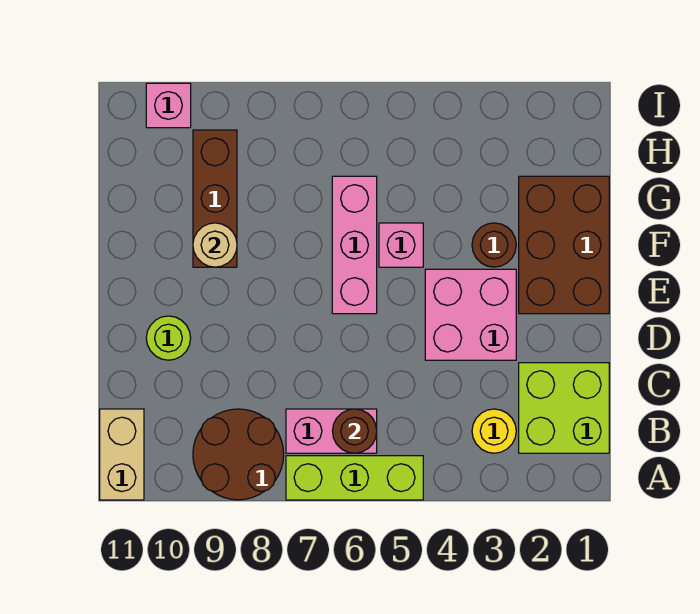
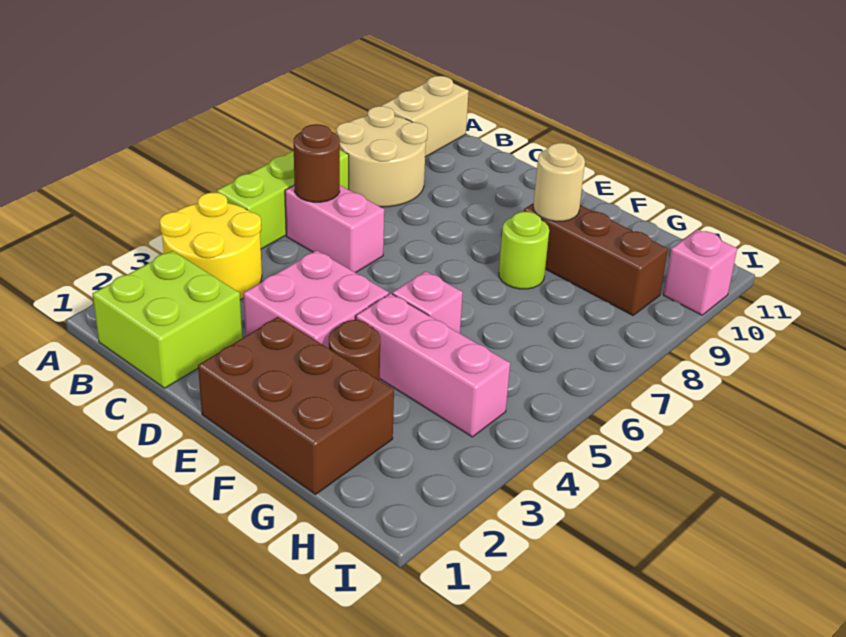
brown 2x2 round brick [193,409,284,500] -> tan 2x2 round brick [336,106,428,207]
tan 1x2 brick [100,409,144,500] -> tan 1x2 brick turned to [382,76,469,157]
yellow 1x1 round brick [472,409,516,453] -> yellow 2x2 round brick [160,192,262,300]
pink 1x2 brick [286,409,377,453] -> pink 1x2 brick turned to [285,185,384,273]
lime 1x1 round brick [146,316,191,360] -> lime 1x1 round brick moved to [499,212,549,289]
pink 1x3 brick [332,176,377,314] -> pink 1x3 brick moved to [356,293,510,437]

